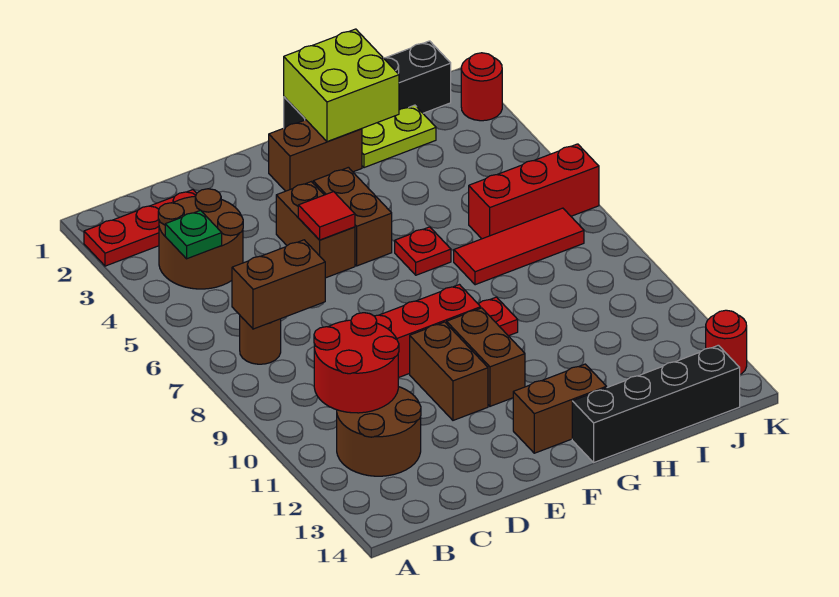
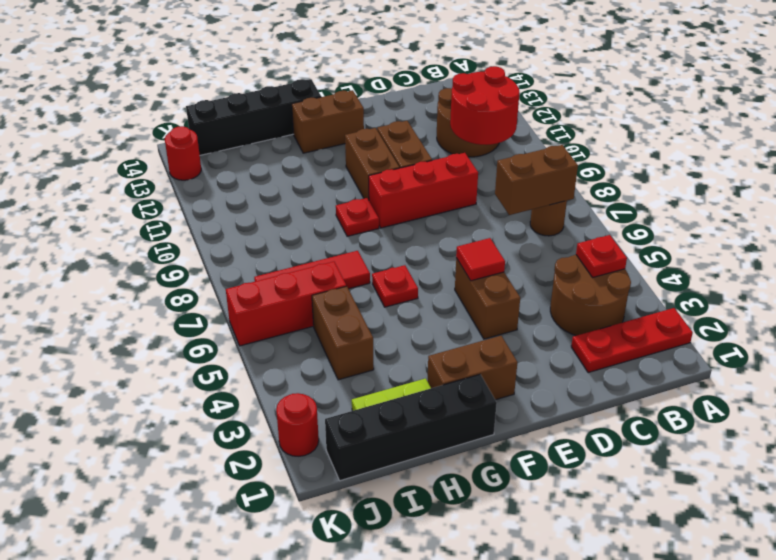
green 1x1 plate [165,210,222,259] -> red 1x1 plate [576,235,627,277]
brown 1x2 brick [313,167,392,266] -> brown 1x2 brick moved to [312,286,374,380]
lime 2x2 brick [284,29,399,142] -> none

